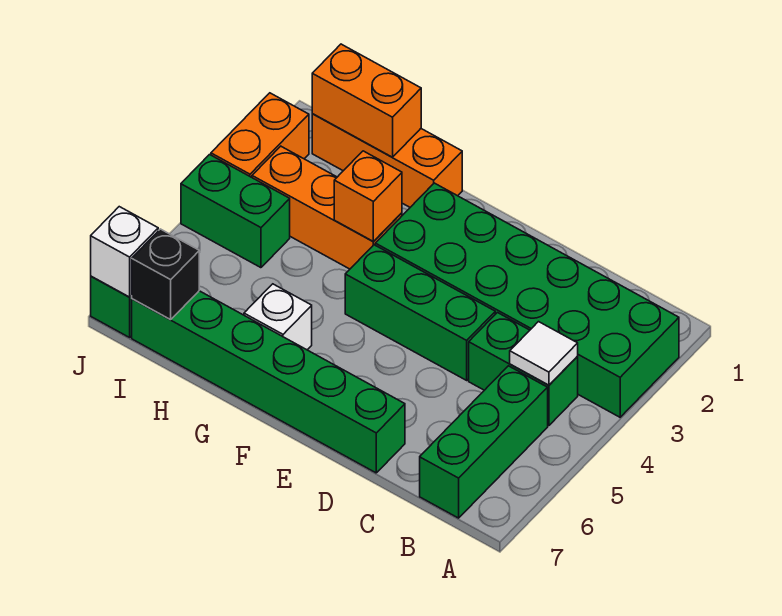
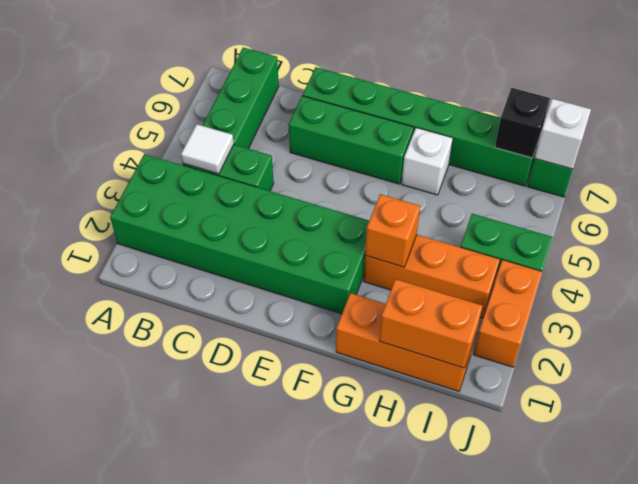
green 1x3 brick [345,245,495,380] -> green 1x3 brick moved to [289,96,414,184]

